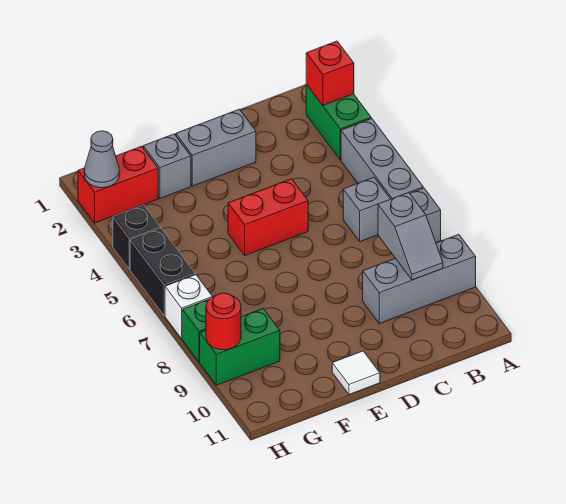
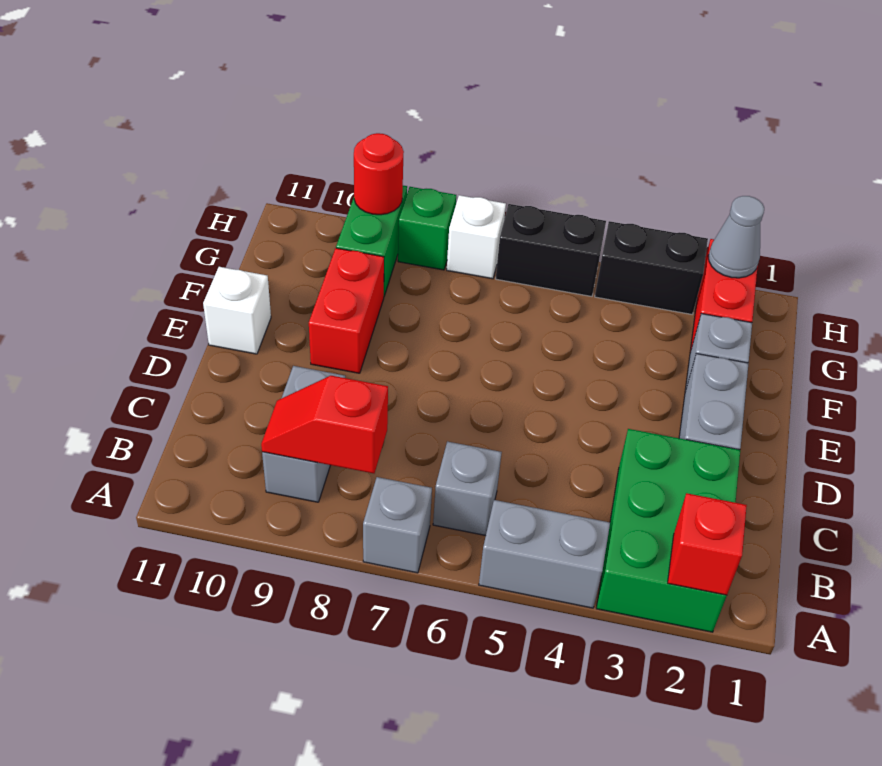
green 1x2 brick [306,84,371,160] -> green 2x3 brick [596,429,740,632]
grey 1x3 brick [341,119,423,199] -> grey 1x2 brick [479,500,610,608]
grey 1x3 brick [363,234,476,323] -> grey 1x2 brick [262,366,345,502]
grey 1x2 slope [378,192,443,280] -> red 1x2 slope [261,376,388,473]
red 1x2 brick [228,179,308,255] -> red 1x2 brick moved to [309,248,384,373]
white 1x1 tile [332,351,380,394] -> white 1x1 brick [203,267,271,354]
black 1x1 brick [113,205,160,269] -> black 1x2 brick [595,221,708,314]

